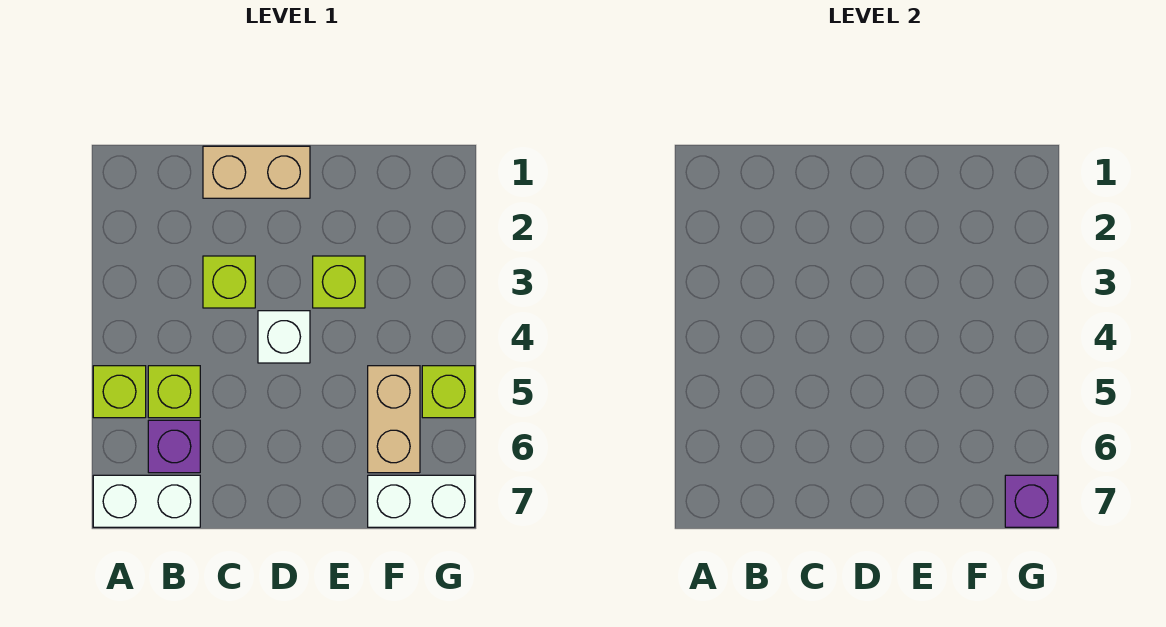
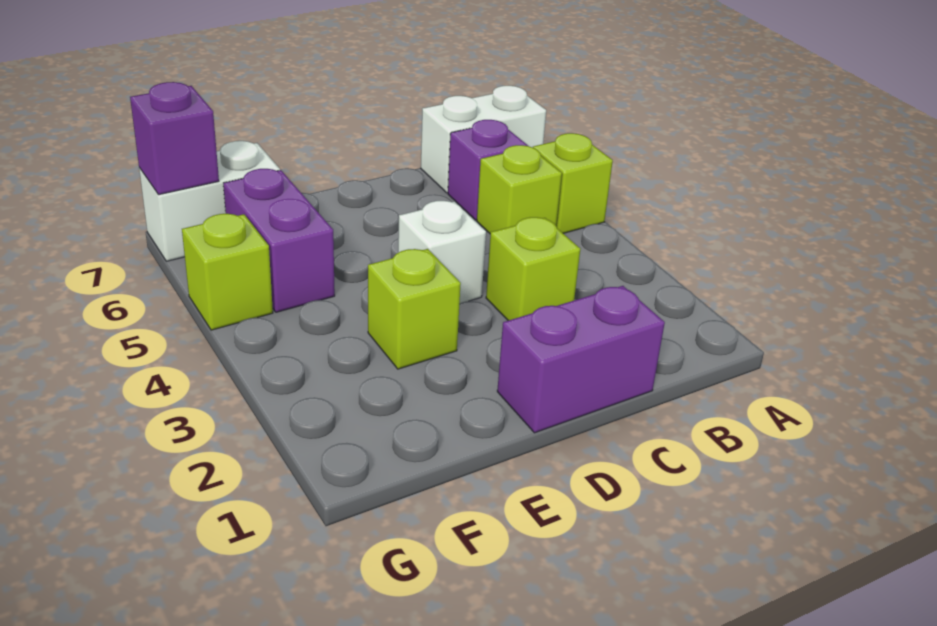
tan 1x2 brick [203,146,310,198] -> purple 1x2 brick [497,286,665,433]
tan 1x2 brick [368,366,420,473] -> purple 1x2 brick [223,169,335,312]

